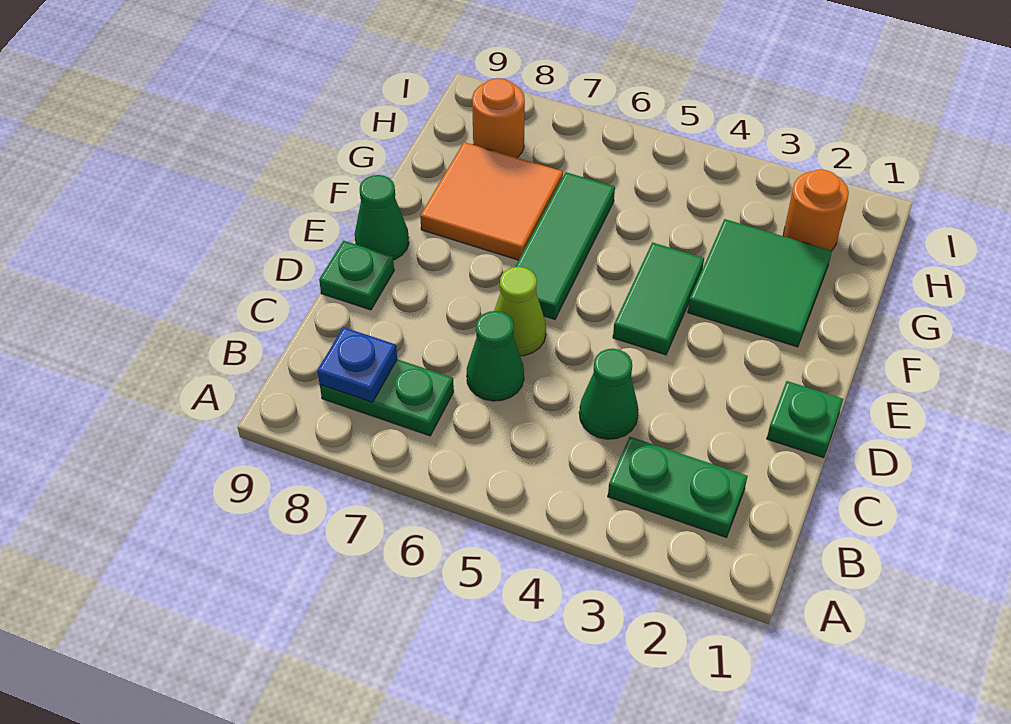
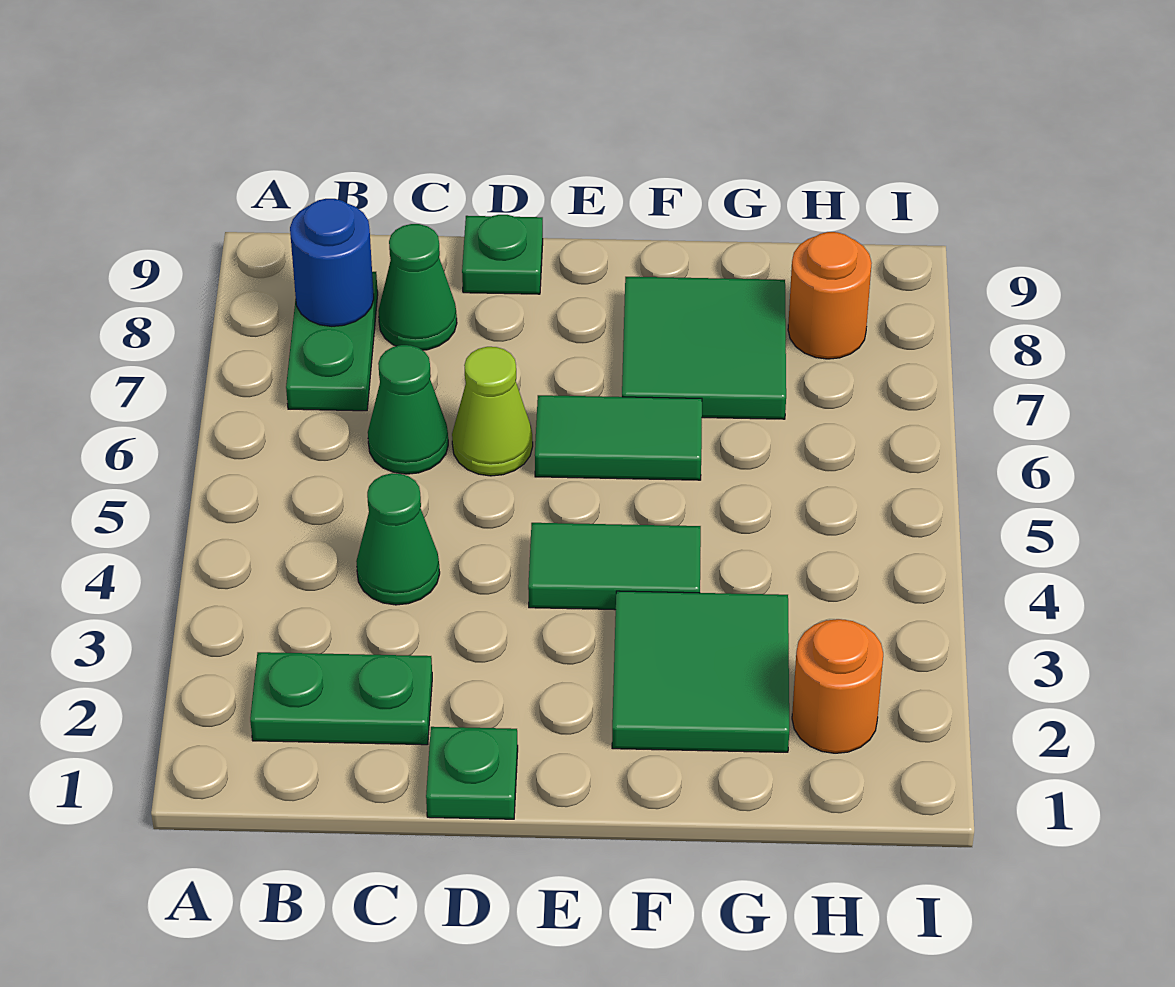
green 1x2 plate [608,437,748,537] -> green 1x2 plate turned to [250,652,432,745]
blue 1x1 plate [317,327,397,402] -> blue 1x1 round brick [290,199,374,326]
green 1x3 tile [515,172,615,319] -> green 1x2 tile [535,395,702,480]
green 1x1 cone [355,175,409,260] -> green 1x1 cone moved to [378,224,457,350]
orange 2x2 tile [420,142,563,260] -> green 2x2 tile [622,277,786,419]

